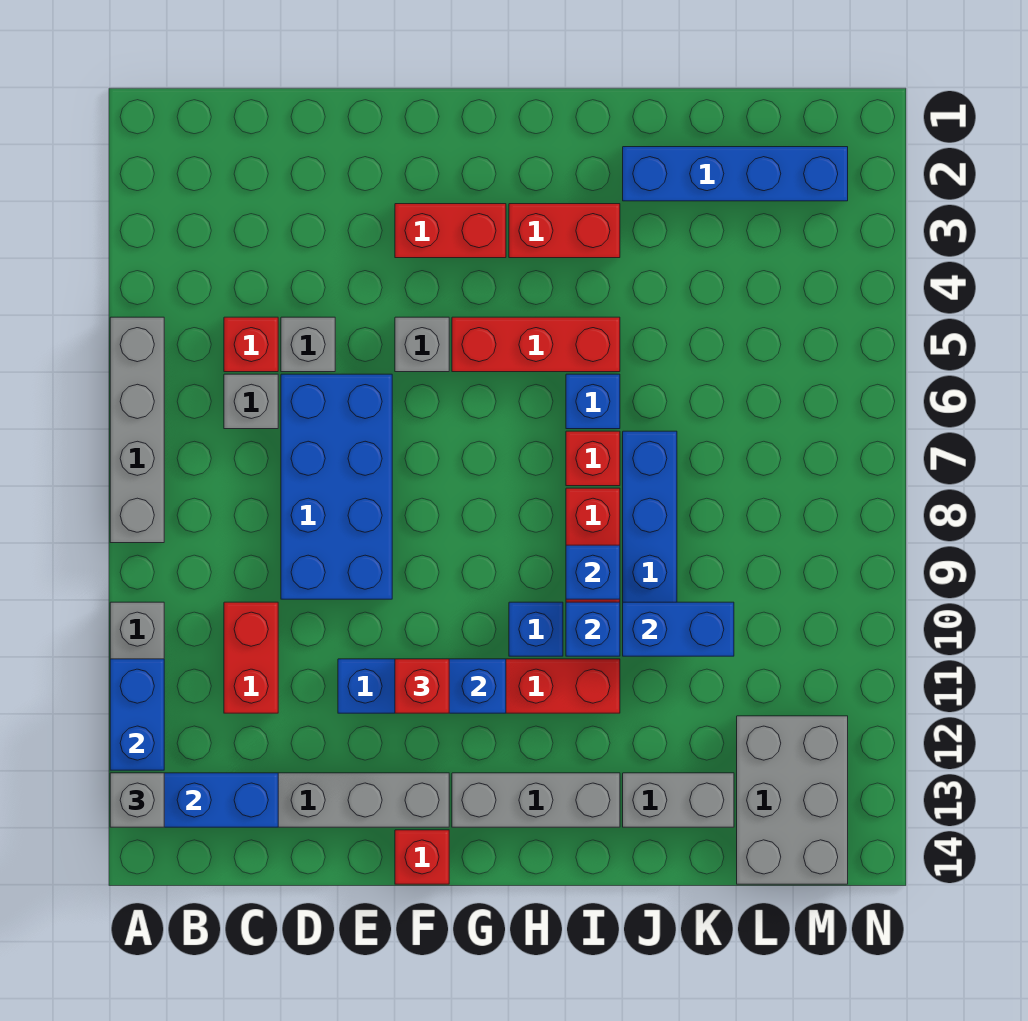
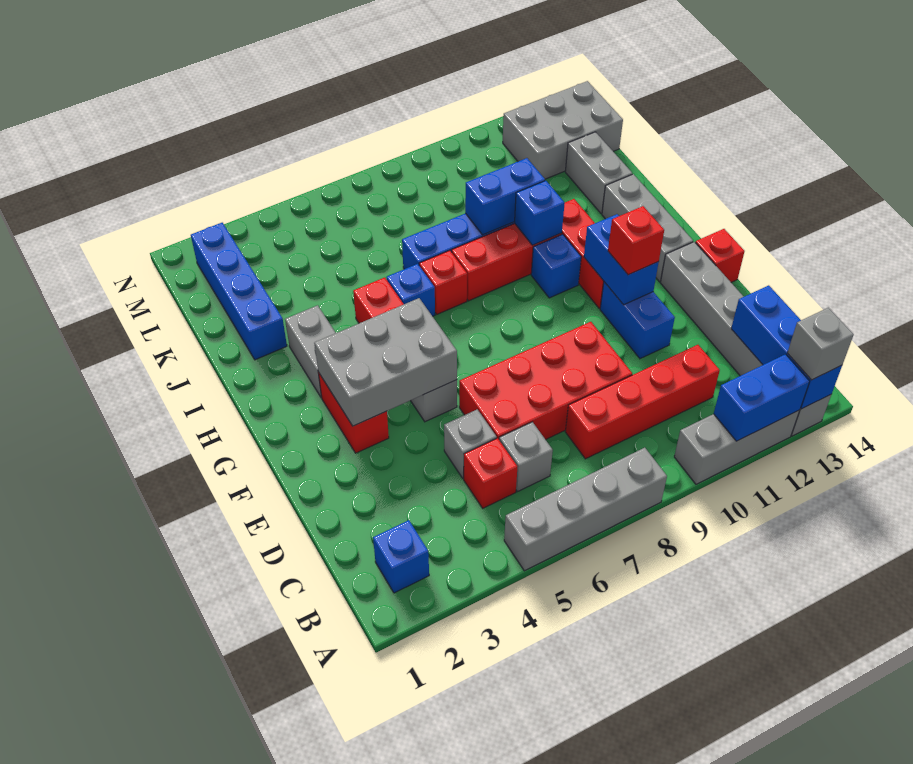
red 1x2 brick [224,602,278,713] -> red 1x4 brick [565,345,720,459]
blue 2x4 brick [281,374,392,599] -> red 2x4 brick [459,322,632,440]
none -> grey 2x3 brick [314,298,457,426]
red 1x2 brick [509,204,620,258] -> grey 1x2 brick [285,305,336,398]
blue 1x1 brick [566,545,620,599] -> blue 1x1 brick moved to [373,520,429,593]
blue 1x2 brick [623,602,734,656] -> blue 1x2 brick turned to [465,158,545,235]

